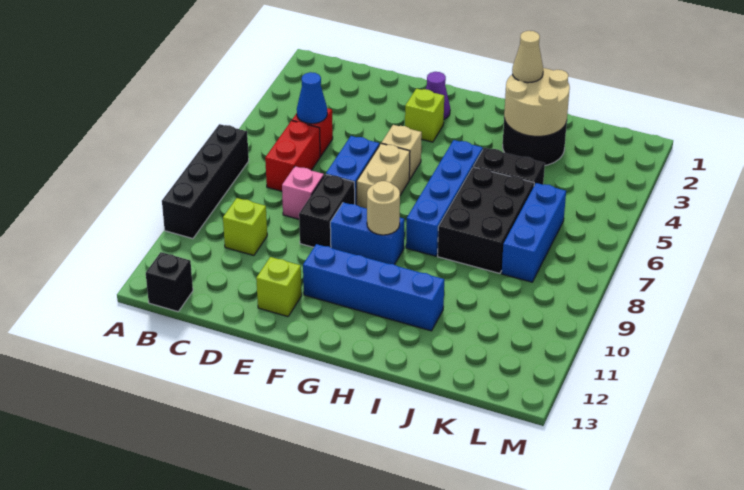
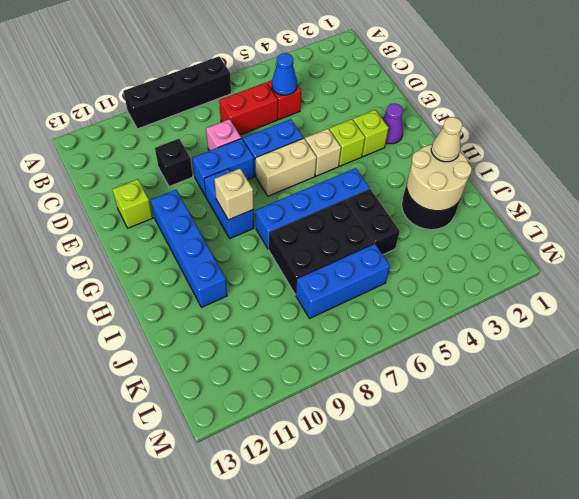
black 1x1 brick [146,252,193,312] -> black 1x1 brick moved to [155,139,193,187]
lime 1x1 brick [223,198,267,255] -> lime 1x1 brick moved to [329,119,365,166]
black 1x2 brick [299,174,355,247] -> blue 1x2 brick [192,138,254,196]
tan 1x1 round brick [367,181,400,235] -> tan 1x1 brick [214,169,254,220]

